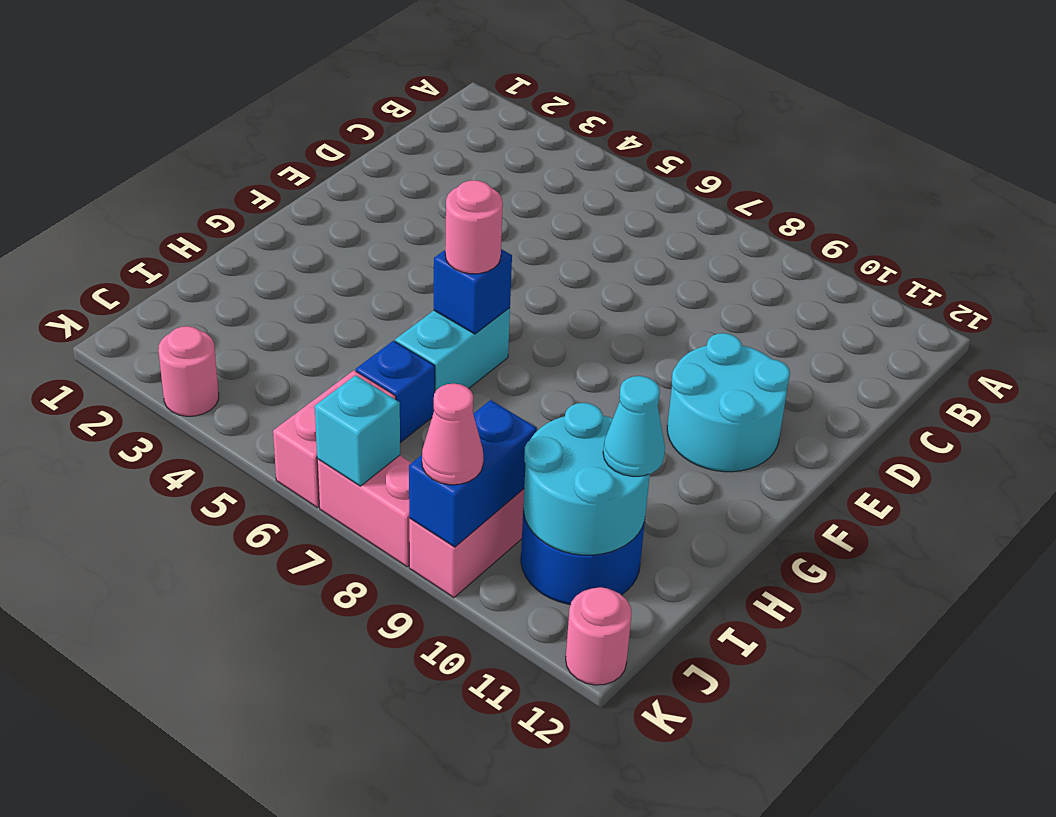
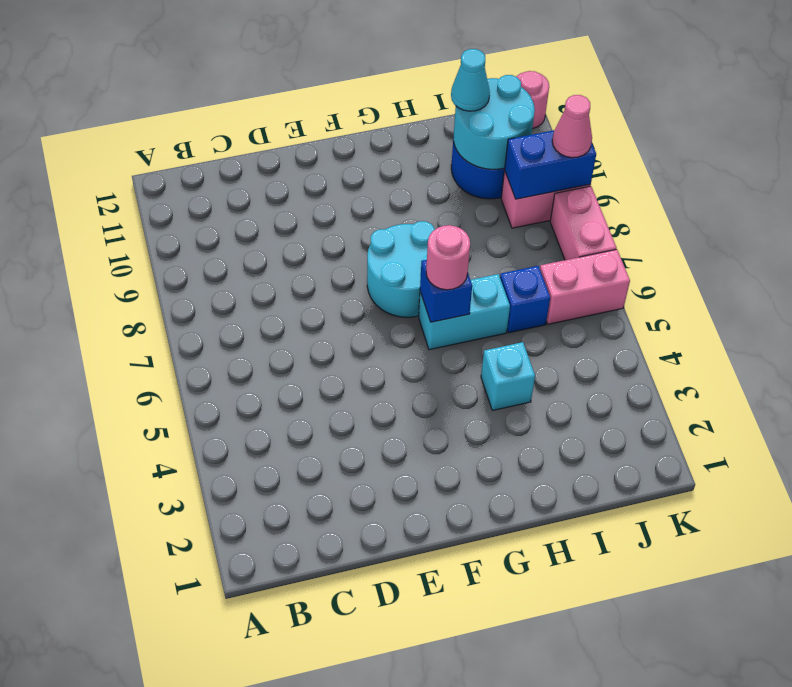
cyan 2x2 round brick [667,333,790,472] -> cyan 2x2 round brick moved to [367,221,435,317]
pink 1x1 round brick [158,326,219,416] -> none
cyan 1x1 brick [315,375,400,486] -> cyan 1x1 brick moved to [481,342,535,410]

